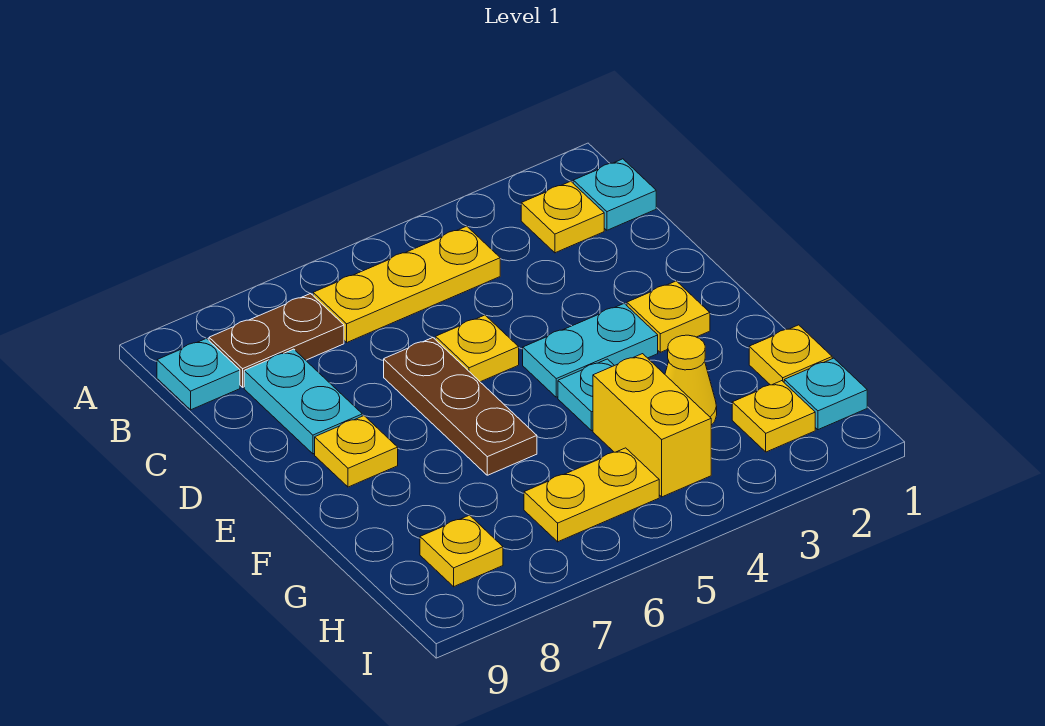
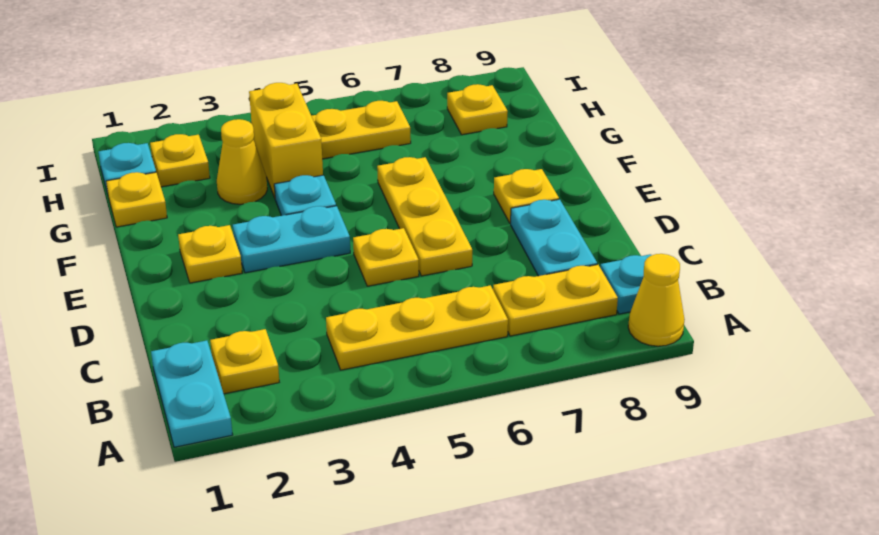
none -> yellow 1x1 cone [628,254,685,346]
cyan 1x1 plate [573,159,656,230] -> cyan 1x2 plate [151,340,233,447]
brown 1x2 plate [209,294,344,387] -> yellow 1x2 plate [493,265,618,336]
brown 1x3 plate [384,338,537,475] -> yellow 1x3 plate [377,157,472,276]

